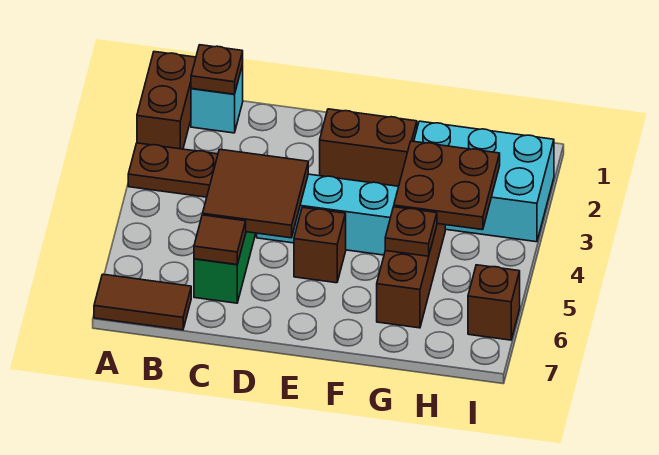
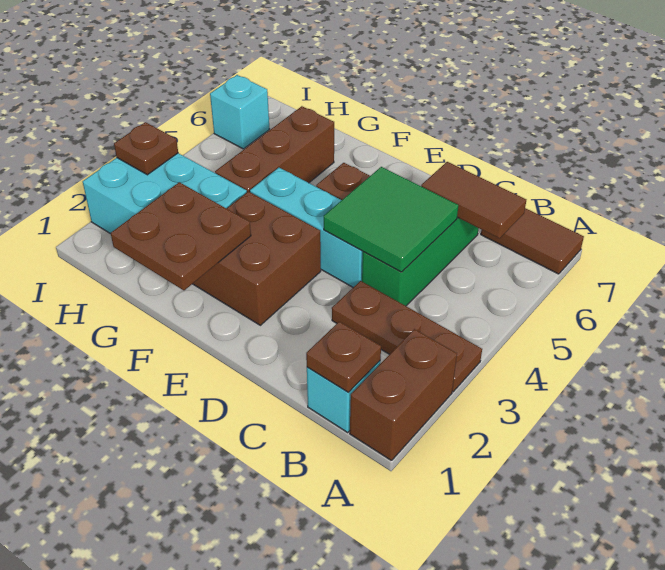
brown 2x2 tile [203,149,308,238] -> green 2x2 tile [324,167,458,272]
brown 1x1 tile [194,215,246,264] -> brown 1x2 tile [421,162,526,238]
brown 1x2 brick [320,109,417,186] -> brown 2x2 brick [193,191,321,325]
brown 2x2 plate [394,141,500,230] -> brown 2x2 plate moved to [111,182,251,290]
brown 1x1 plate [385,207,437,256] -> brown 1x1 plate moved to [114,122,178,175]
brown 1x1 brick [468,265,520,340] -> cyan 1x1 brick [210,75,270,149]

